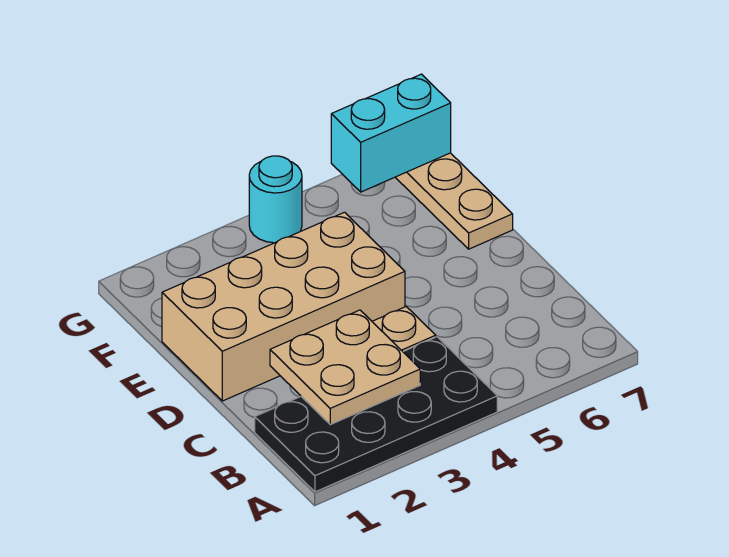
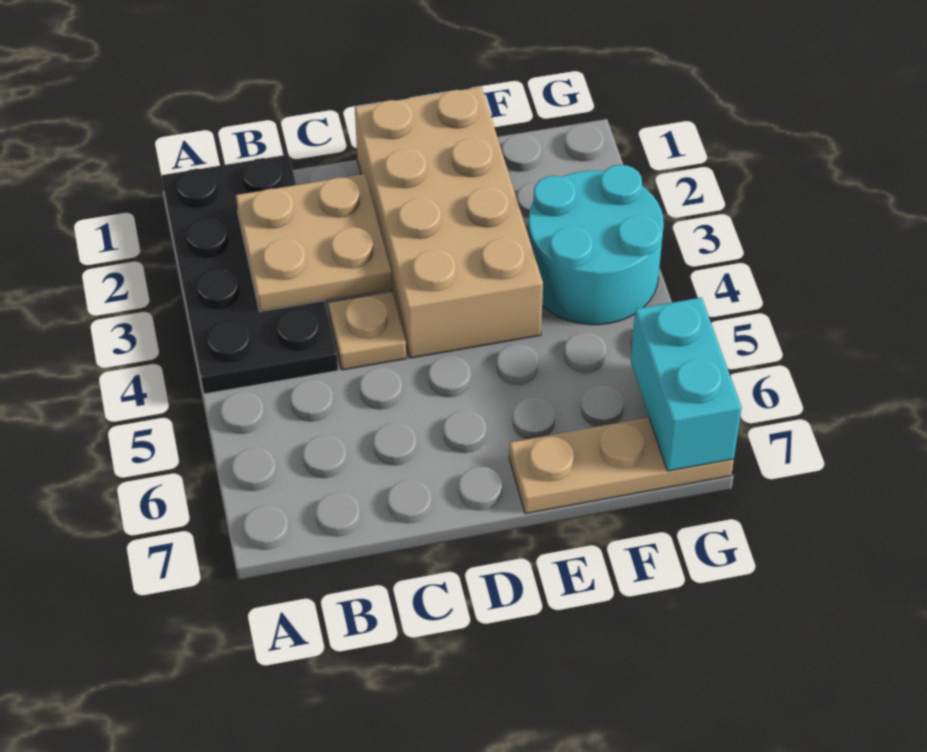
cyan 1x1 round brick [249,156,302,243] -> cyan 2x2 round brick [528,165,664,325]

